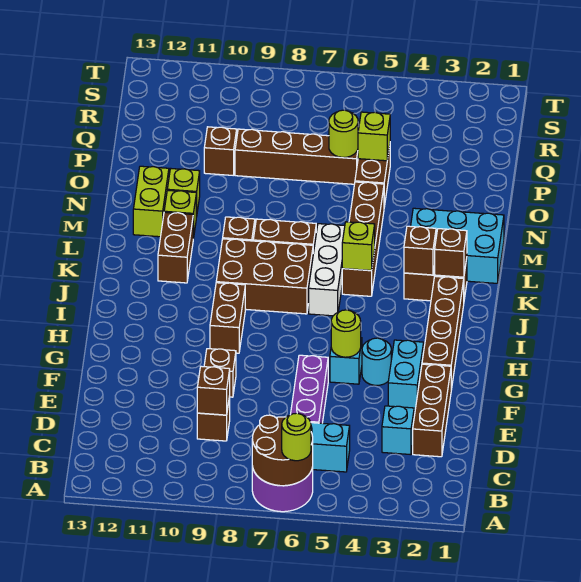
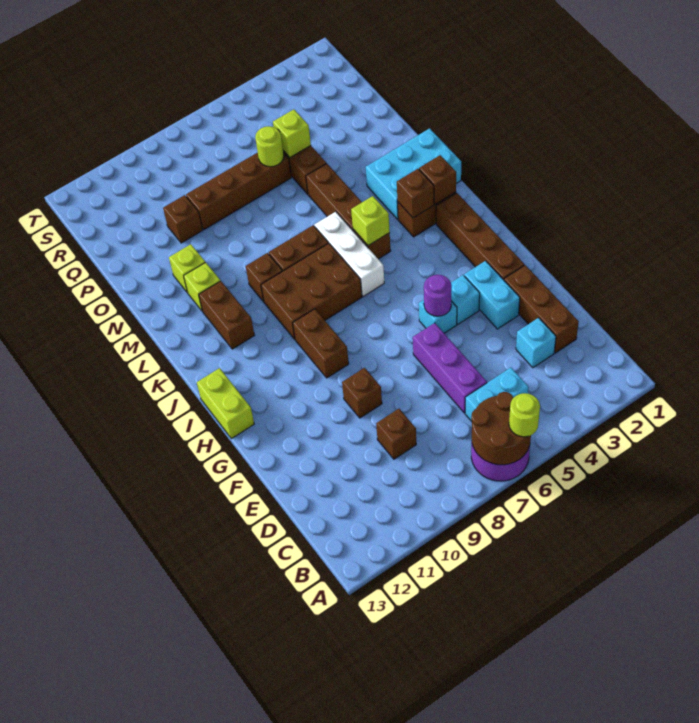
brown 1x1 brick [197,366,230,415] -> none
cyan 1x1 round brick [362,338,391,385] -> cyan 1x1 brick [451,275,480,324]
lime 1x1 round brick [331,310,361,357] -> purple 1x1 round brick [424,275,451,316]
lime 1x2 brick [133,166,169,237] -> lime 1x2 brick moved to [197,368,254,439]

